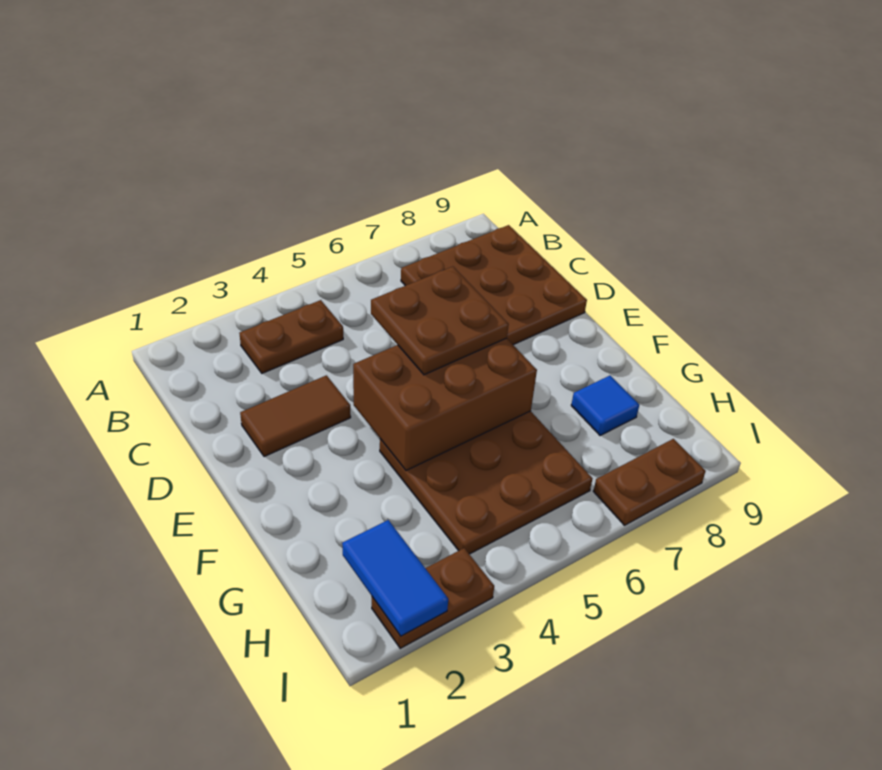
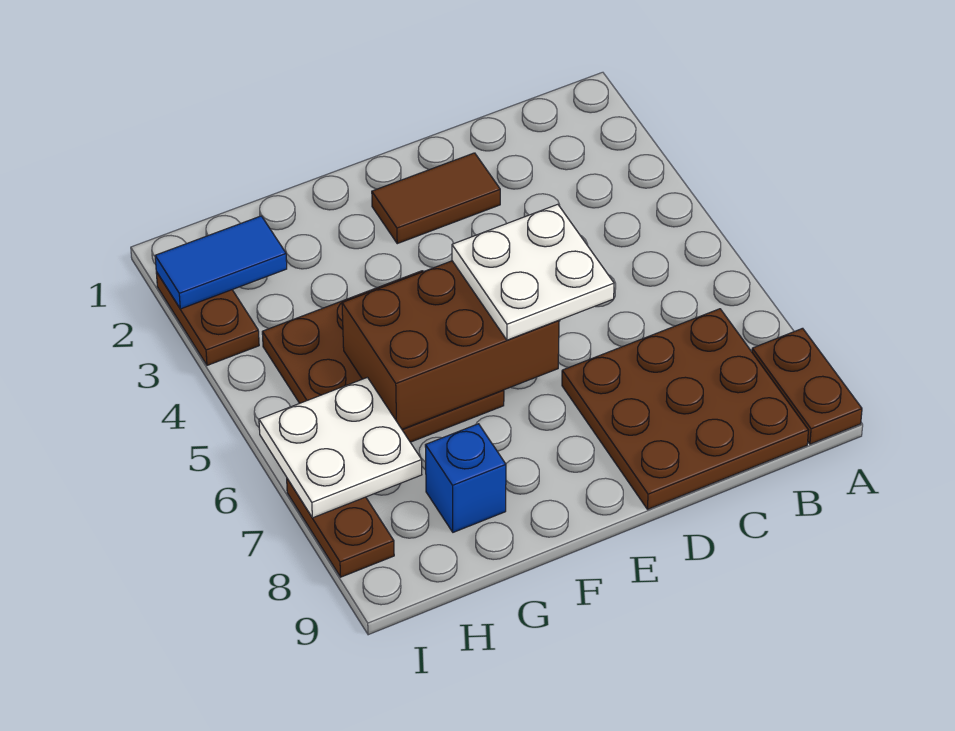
brown 1x2 plate [239,300,343,373] -> brown 1x2 plate moved to [752,328,862,444]
brown 1x2 tile [240,375,351,457] -> brown 1x2 tile turned to [372,153,500,244]
brown 2x2 plate [371,267,509,375] -> white 2x2 plate [452,204,614,340]
brown 2x3 brick [353,338,537,471] -> brown 2x3 brick turned to [342,261,559,429]
blue 1x1 tile [571,376,639,436] -> blue 1x1 brick [425,424,506,532]
none -> white 2x2 plate [259,377,422,518]

